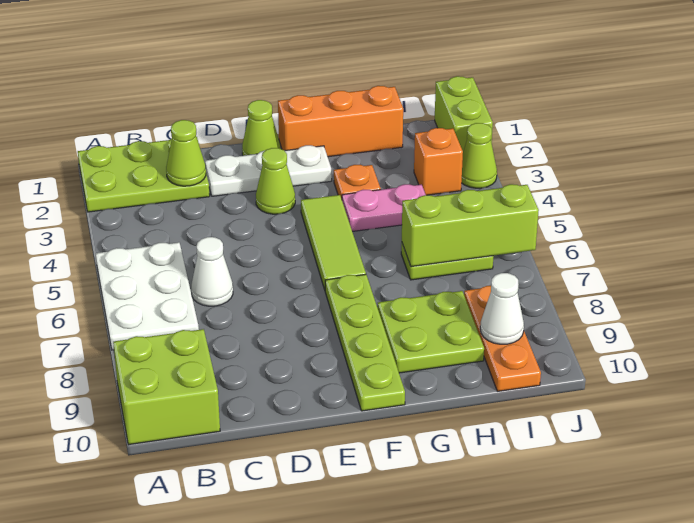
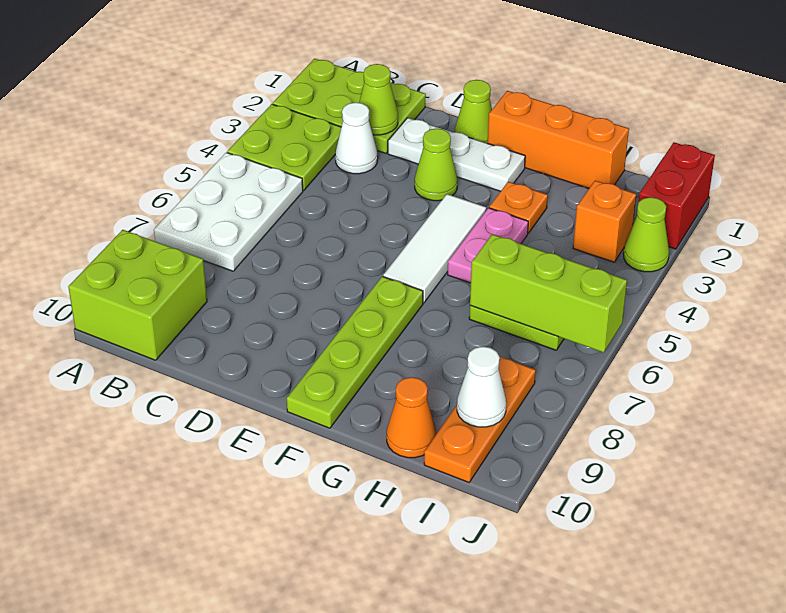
white 1x1 cone [191,237,233,306] -> white 1x1 cone moved to [335,102,378,174]
lime 1x3 tile [301,195,366,290] -> white 1x3 tile [383,194,486,303]
pink 1x2 plate [342,184,426,232] -> pink 1x2 plate turned to [448,208,528,283]
lime 2x2 plate [378,291,484,373] -> lime 2x2 plate moved to [227,104,341,191]
none -> orange 1x1 cone [387,377,436,458]
lime 1x2 brick [435,76,493,151] -> red 1x2 brick [638,142,715,249]

